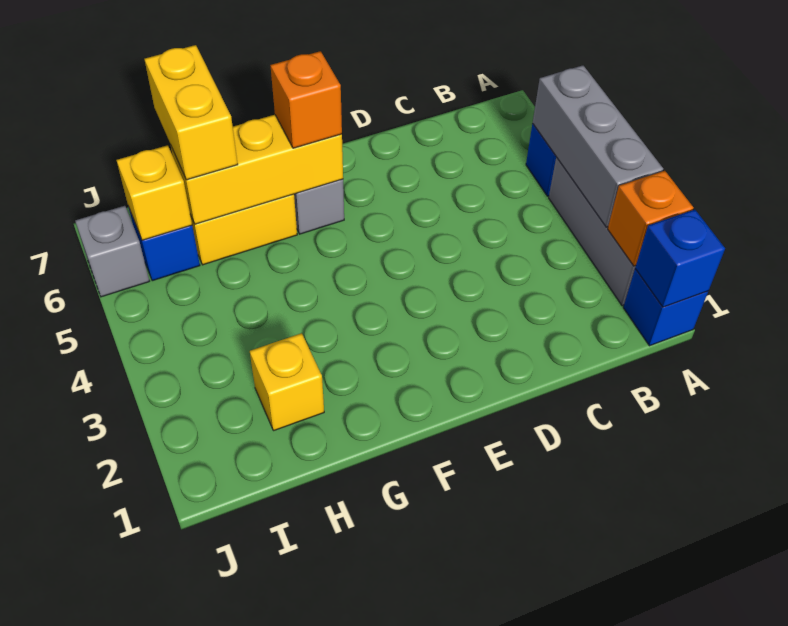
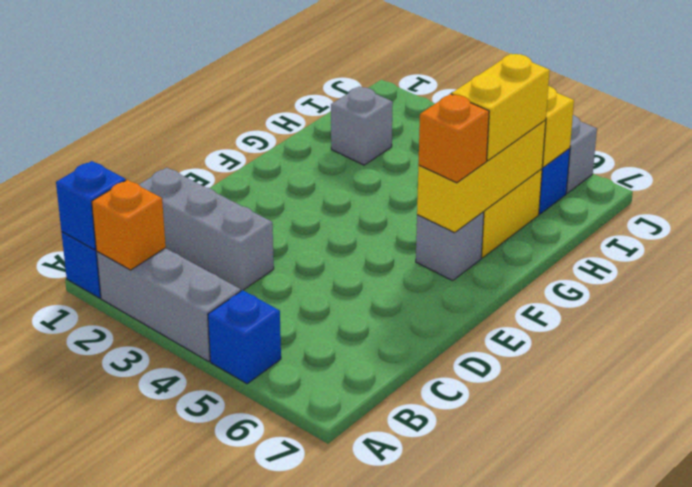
grey 1x3 brick [533,65,663,227] -> grey 1x3 brick moved to [139,168,274,291]
yellow 1x1 brick [250,333,324,431] -> grey 1x1 brick [331,87,393,165]
yellow 1x2 brick [145,45,238,180] -> yellow 1x2 brick turned to [452,54,550,161]

